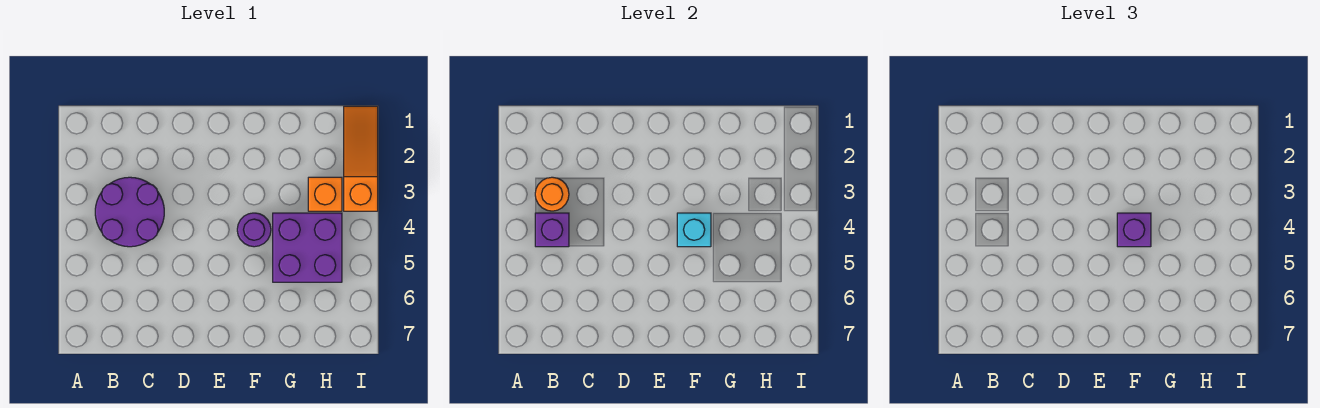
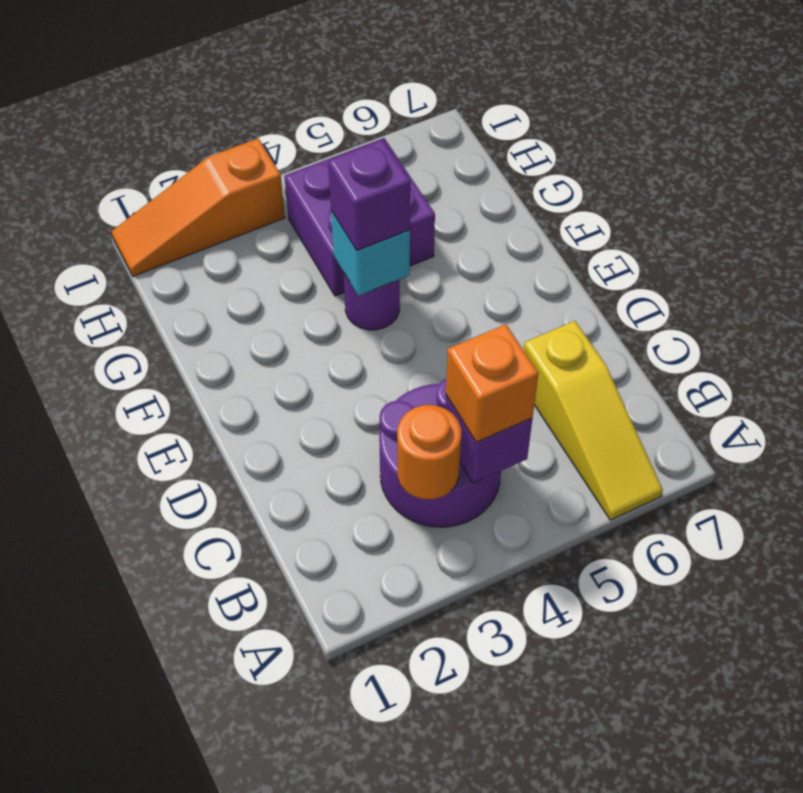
none -> yellow 1x3 slope [524,321,663,520]
orange 1x1 brick [308,177,342,211] -> orange 1x1 brick moved to [446,324,539,442]

